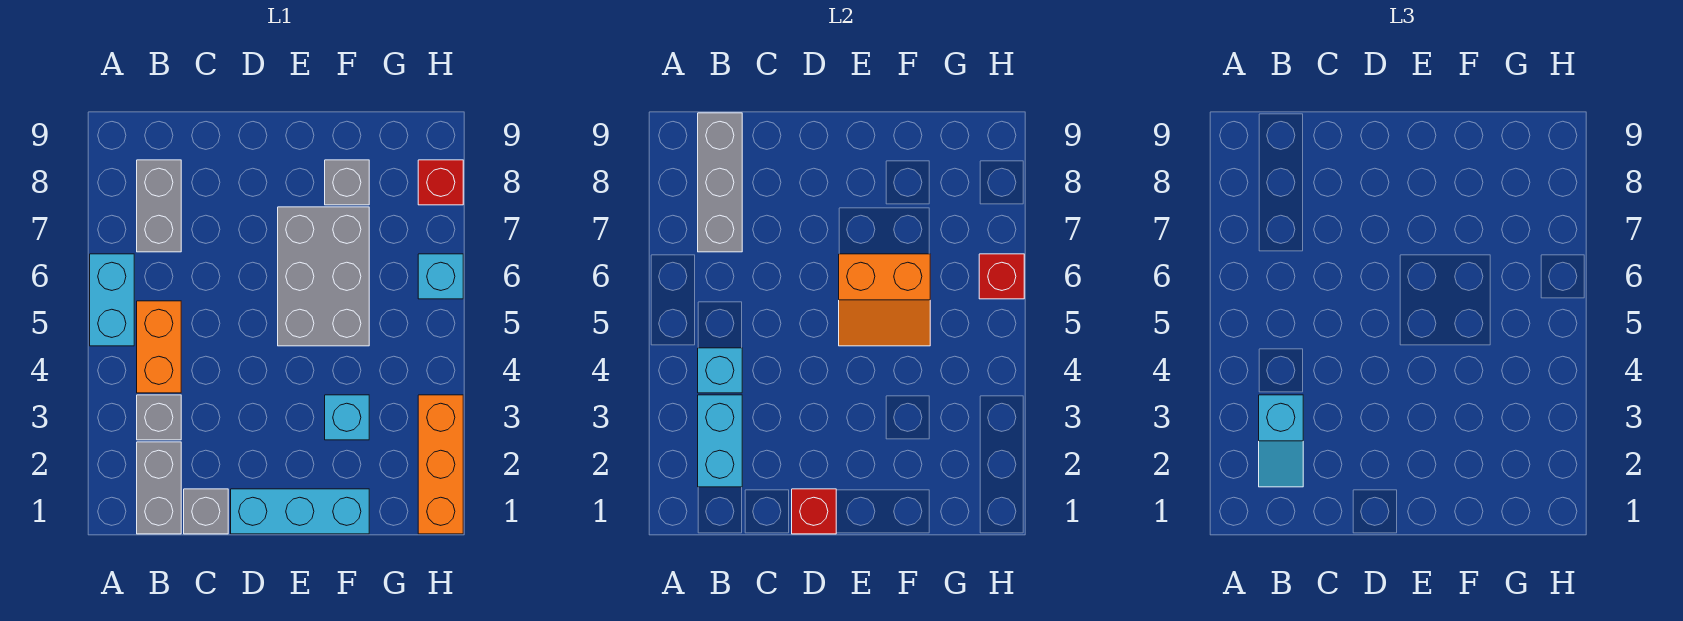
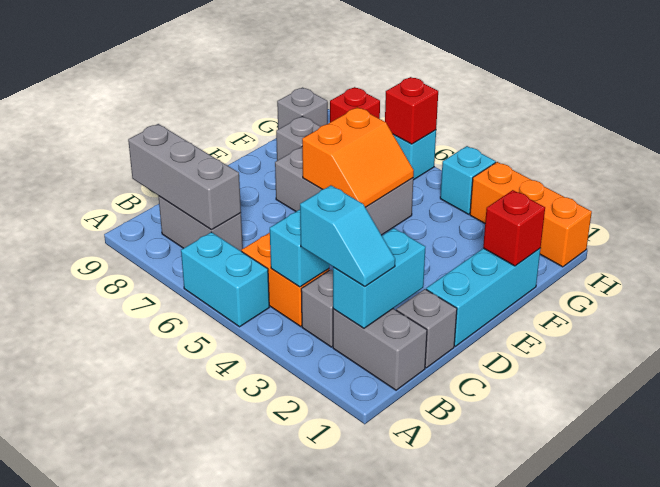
cyan 1x2 brick [698,395,742,487] -> cyan 1x2 brick turned to [333,228,425,328]
red 1x1 brick [792,489,836,534] -> red 1x1 brick moved to [483,190,545,266]
cyan 1x1 brick [325,395,369,440] -> cyan 1x1 brick moved to [440,146,496,214]
none -> grey 1x1 brick [277,87,328,129]

